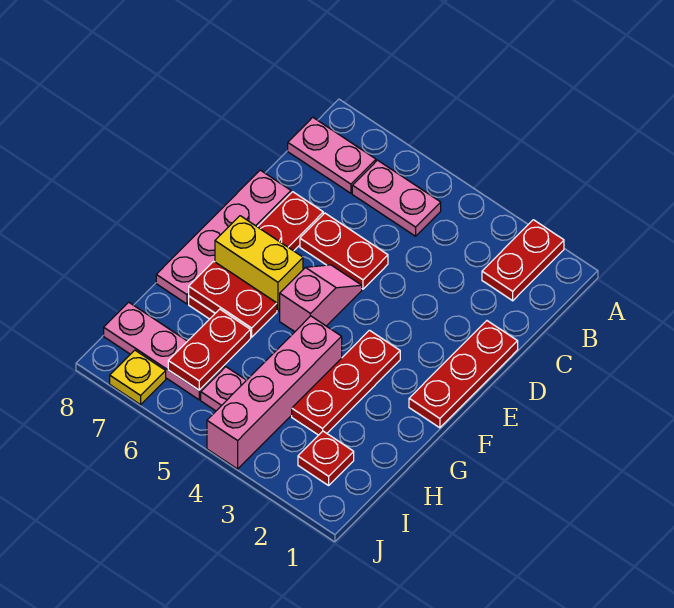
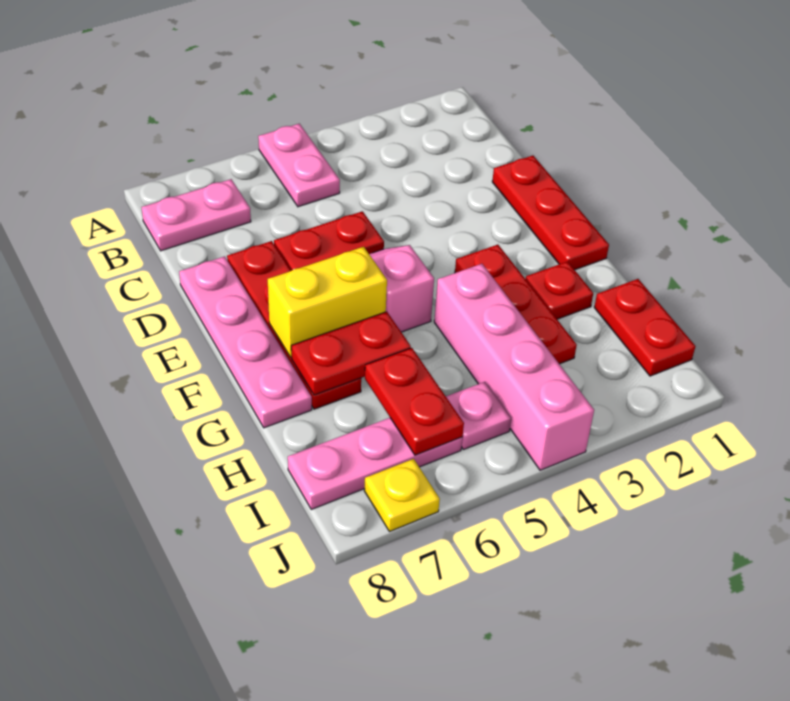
red 1x2 plate [482,220,564,301] -> red 1x2 plate moved to [594,279,695,376]
pink 1x2 plate [352,160,441,236] -> pink 1x2 plate turned to [258,124,340,207]
red 1x1 plate [298,431,354,485] -> red 1x1 plate moved to [526,262,593,319]

